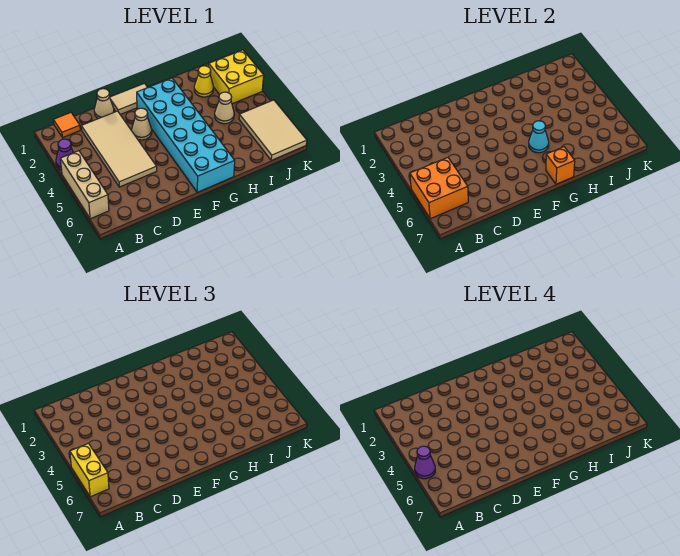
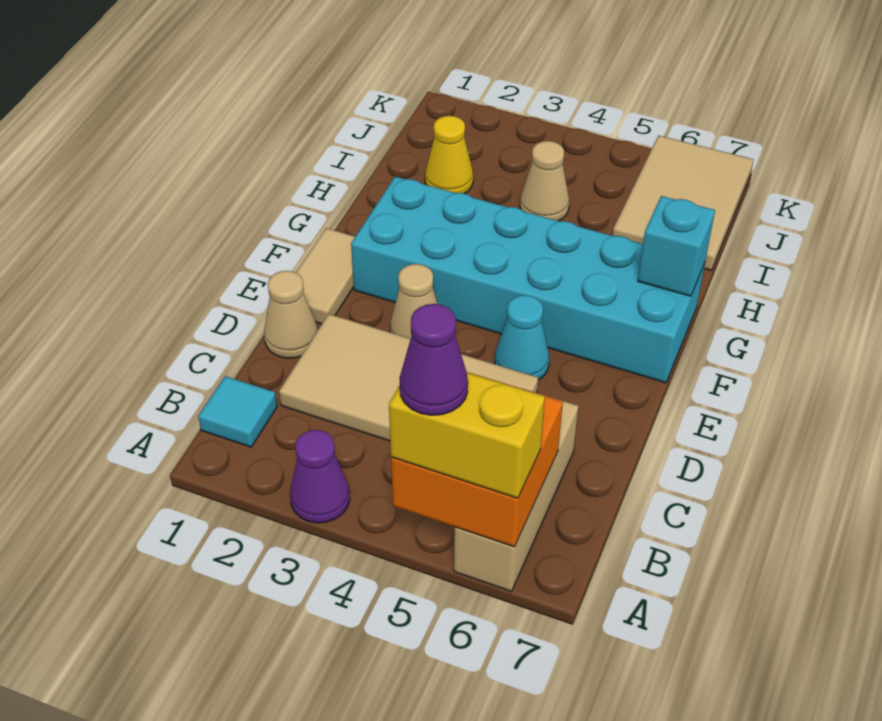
tan 1x3 brick [60,151,109,219] -> tan 1x3 brick turned to [454,389,578,591]
orange 1x1 tile [53,113,80,138] -> cyan 1x1 tile [198,376,277,447]
cyan 1x1 cone [529,121,549,153] -> cyan 1x1 cone moved to [495,295,549,380]
orange 1x1 brick [546,147,575,184] -> cyan 1x1 brick [638,196,715,296]
yellow 2x2 brick [209,50,264,104] -> none
tan 2x3 tile [239,100,307,160] -> tan 2x3 tile turned to [613,135,753,270]

